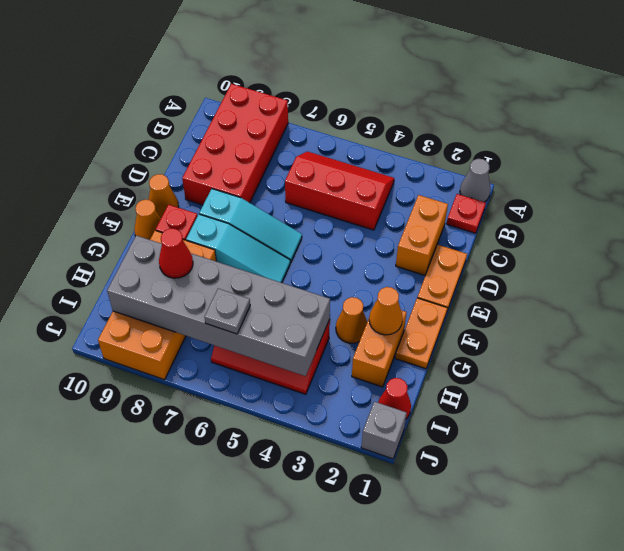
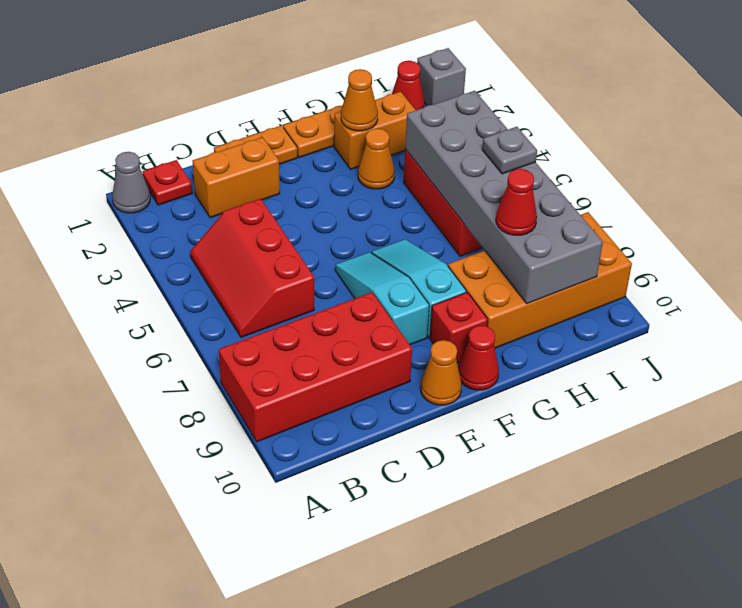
orange 1x1 cone [134,200,161,240] -> red 1x1 cone [458,326,499,390]

